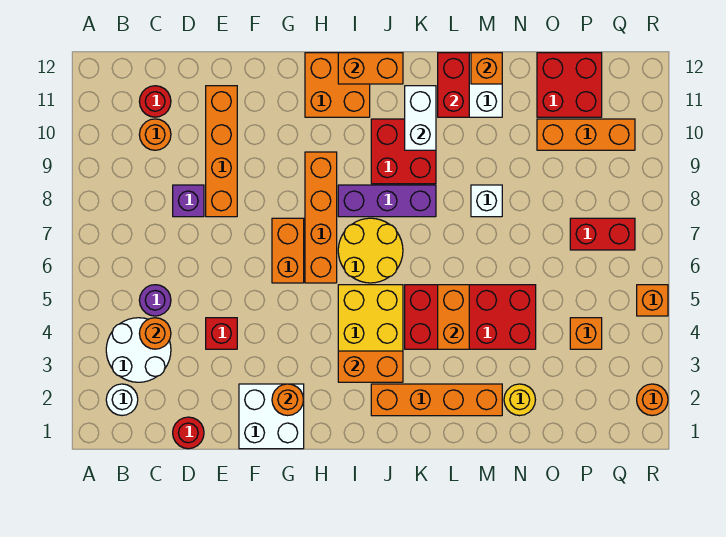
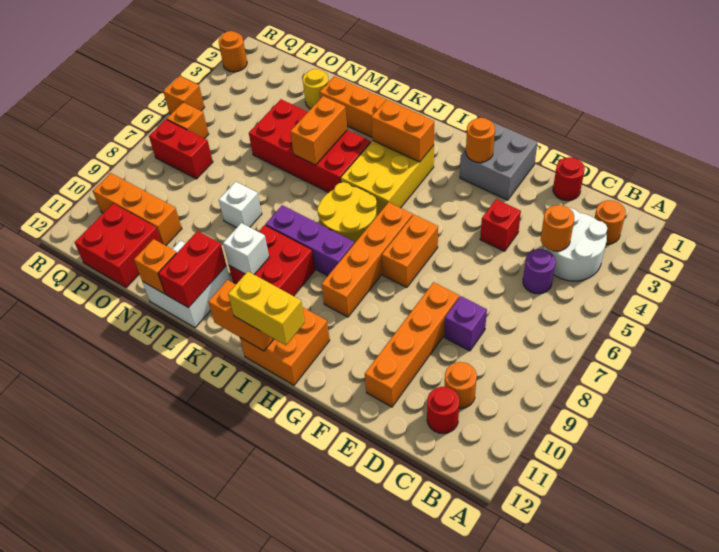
white 1x1 round brick [106,384,138,415] -> orange 1x1 round brick [595,200,626,244]
white 2x2 brick [239,384,304,449] -> grey 2x2 brick [460,122,537,200]
none -> yellow 1x2 brick [228,272,305,345]
white 1x2 brick [405,86,436,150] -> white 1x1 brick [223,223,269,274]
orange 1x1 brick [570,318,602,349] -> orange 1x1 brick moved to [167,102,209,139]

